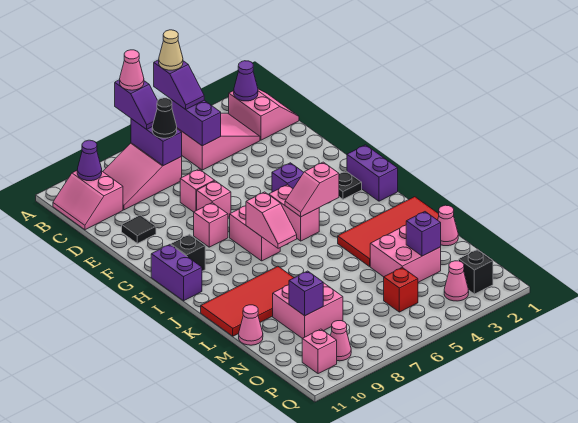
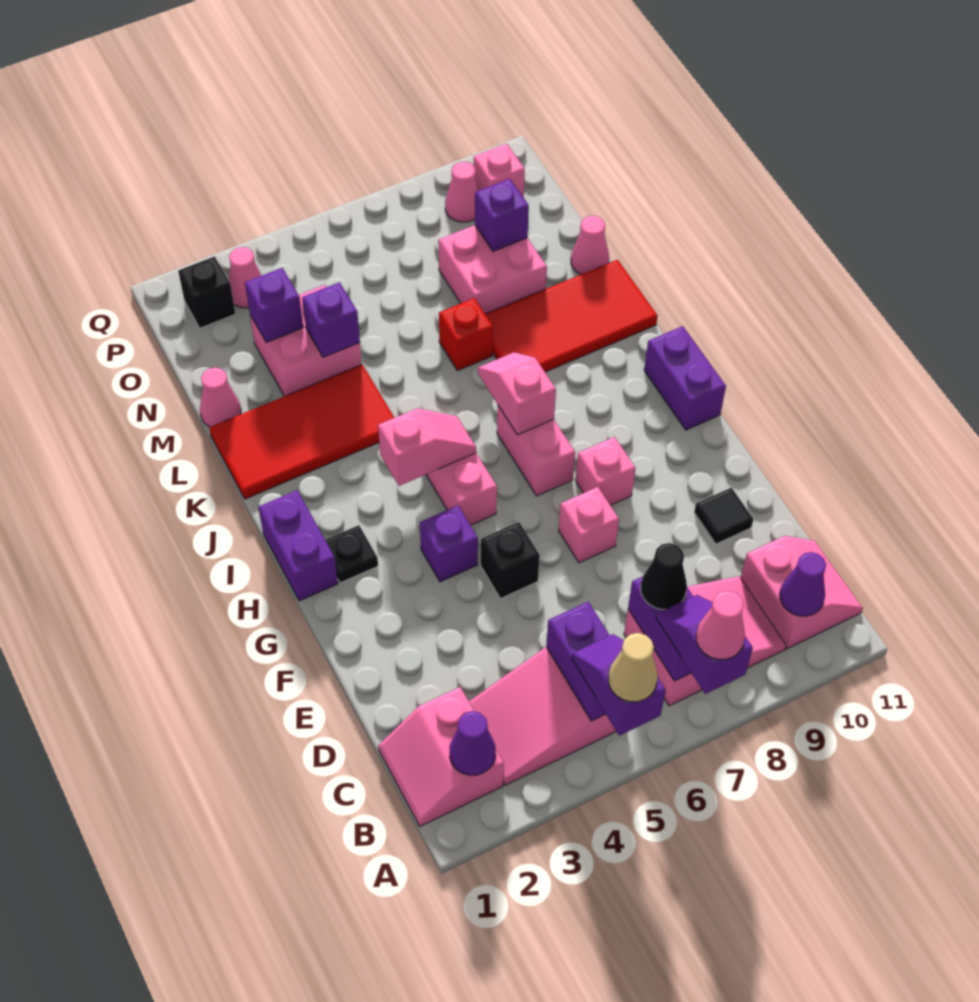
pink 1x1 brick [180,169,215,212] -> none
black 1x1 brick [171,234,205,271] -> black 1x1 brick moved to [481,522,540,599]
none -> purple 1x1 brick [302,282,360,357]
red 1x1 brick [384,268,418,312] -> red 1x1 brick moved to [439,298,493,371]

